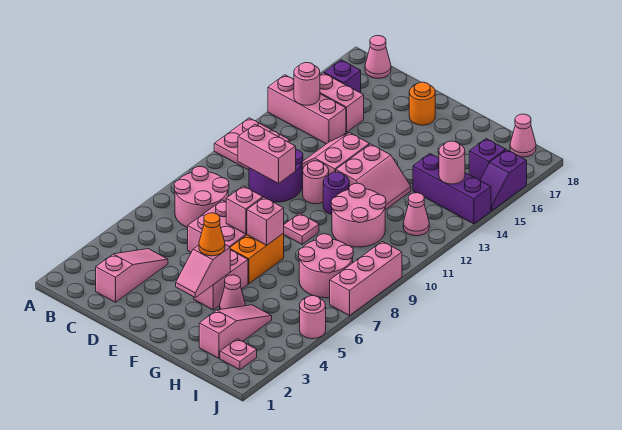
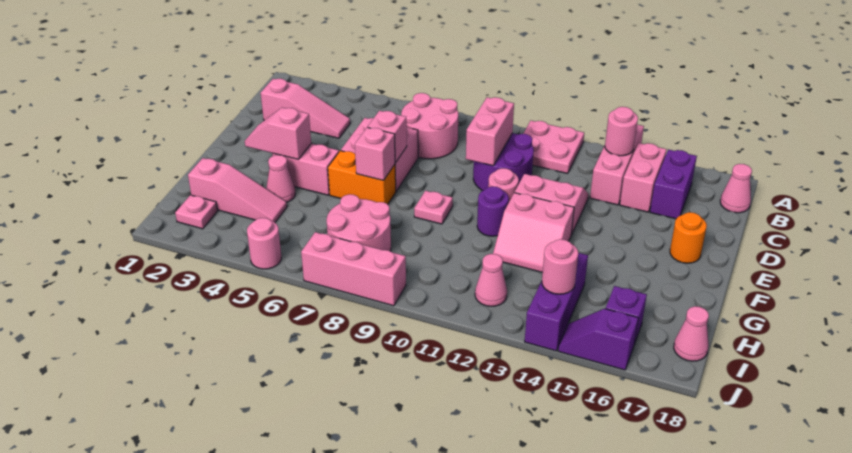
purple 1x1 brick [324,60,361,93] -> purple 1x2 brick [650,149,697,219]
orange 1x1 cone [199,213,225,256] -> none
pink 2x2 round brick [331,183,386,247] -> none

